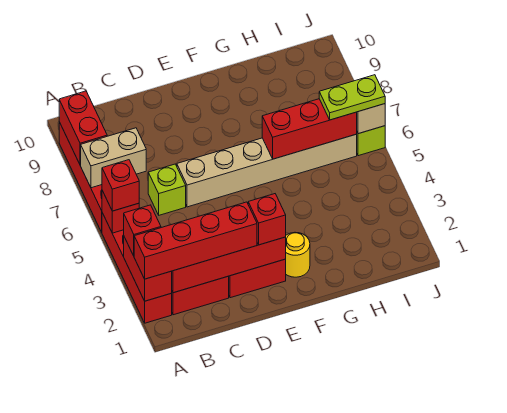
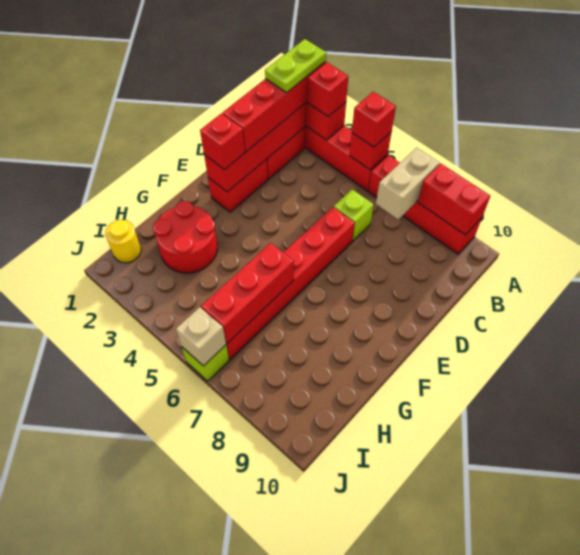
tan 1x6 brick [177,134,357,207] -> red 1x6 brick [226,207,355,359]
yellow 1x1 round brick [286,232,310,277] -> yellow 1x1 round brick moved to [106,220,141,263]
none -> red 2x2 round brick [153,201,217,273]
lime 1x2 plate [319,75,385,120] -> lime 1x2 plate moved to [265,39,326,93]

